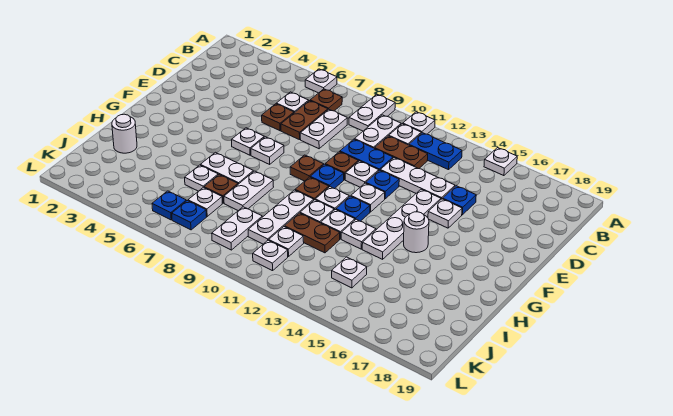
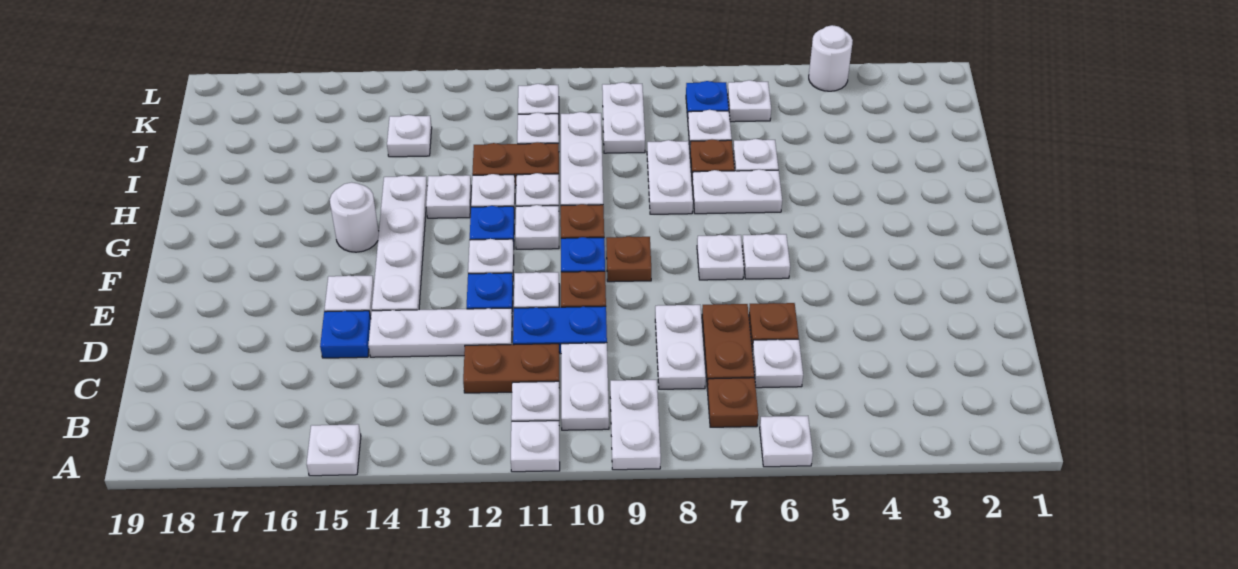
blue 1x2 plate [409,133,462,170] -> none
white 1x1 round brick [112,114,137,153] -> white 1x1 round brick moved to [809,25,853,91]
blue 1x1 plate [152,191,186,220] -> white 1x1 plate [727,80,771,122]

